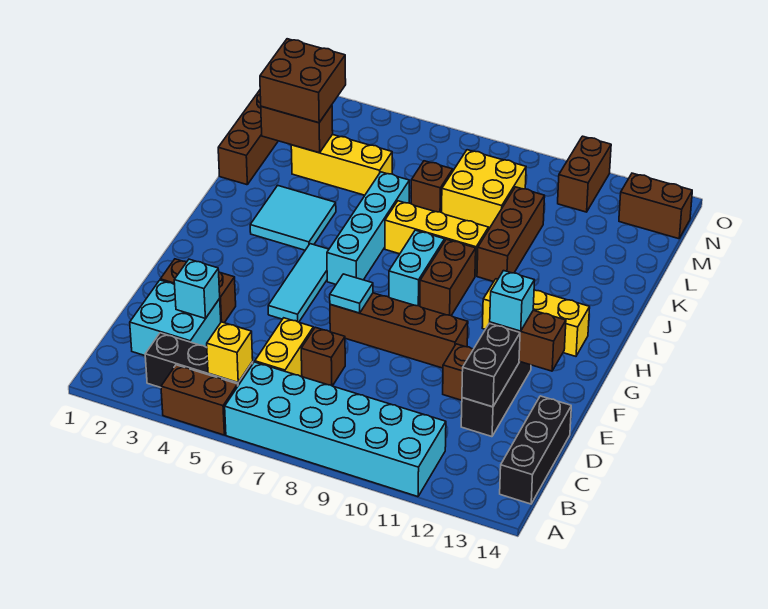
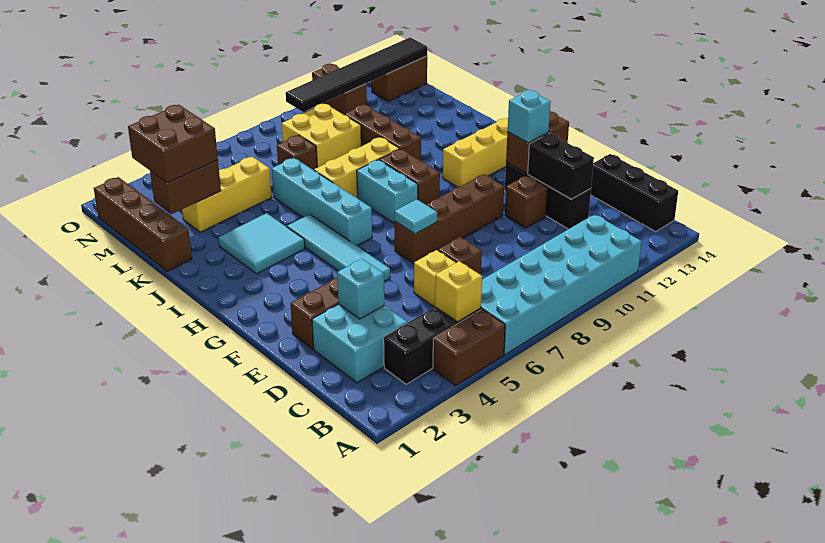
cyan 1x3 tile [268,244,329,322] -> cyan 1x4 tile [287,214,390,282]
none -> black 1x6 tile [286,37,427,112]

